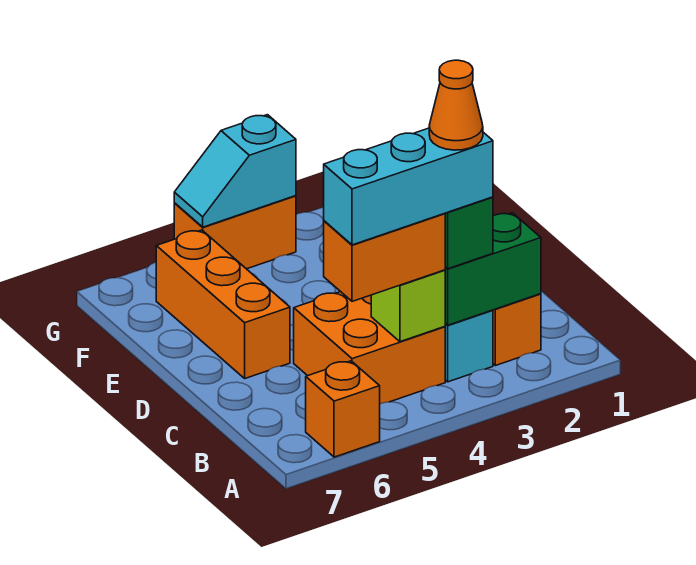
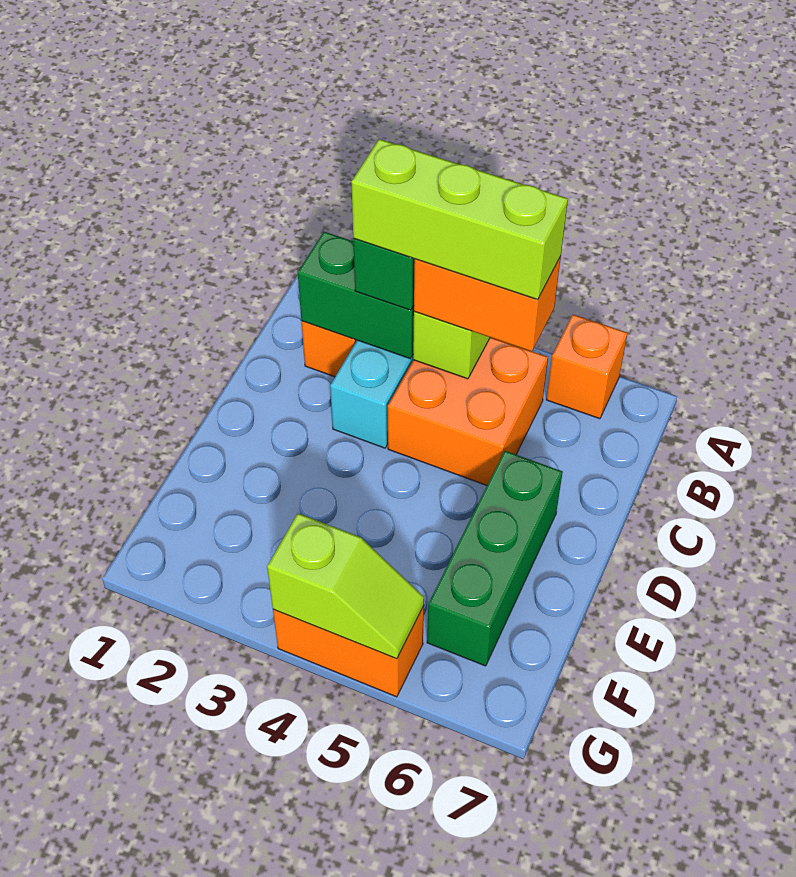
cyan 1x3 brick [324,128,493,245] -> lime 1x3 brick [351,139,568,300]
orange 1x1 cone [429,60,483,150] -> none
orange 1x3 brick [156,230,290,378] -> green 1x3 brick [427,451,563,666]
cyan 1x2 slope [174,115,296,227] -> lime 1x2 slope [267,513,424,659]

